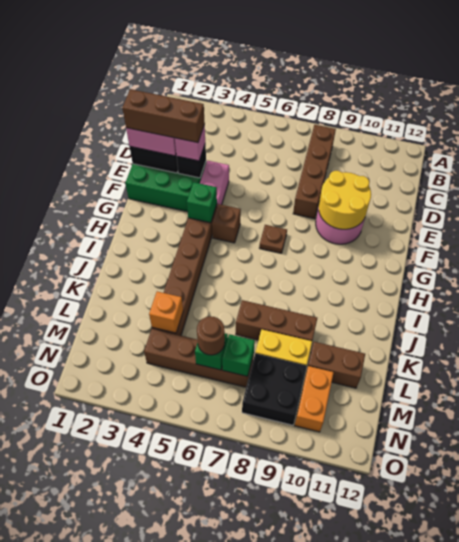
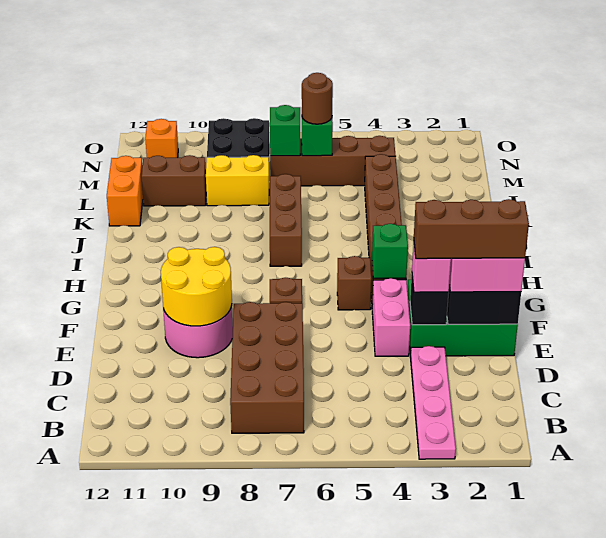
none -> pink 1x4 plate [410,346,456,459]
brown 1x4 brick [293,125,336,219] -> brown 2x4 brick [230,302,304,433]
brown 1x3 brick [236,300,317,341] -> brown 1x3 brick turned to [270,174,302,266]
orange 1x1 brick [149,291,183,333] -> orange 1x1 brick moved to [145,119,178,158]
orange 1x2 brick [295,366,334,432] -> orange 1x2 brick moved to [107,156,143,226]

